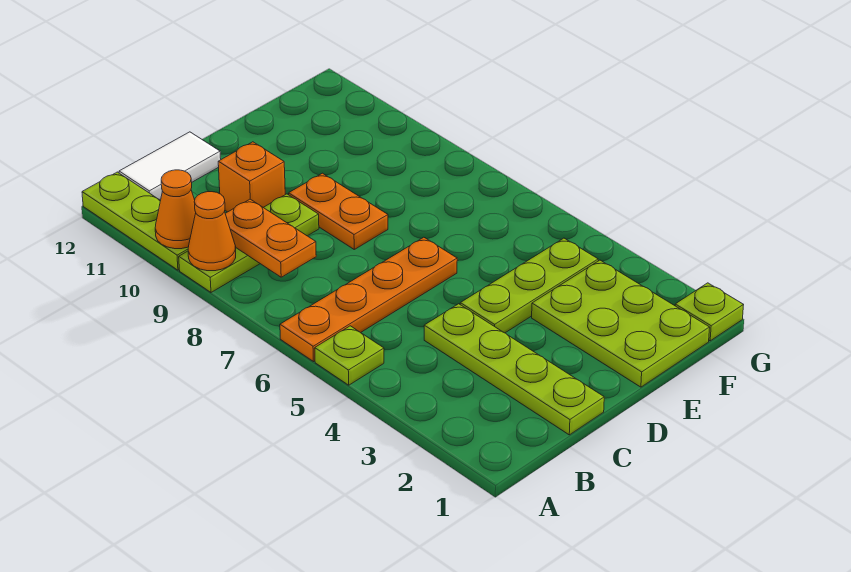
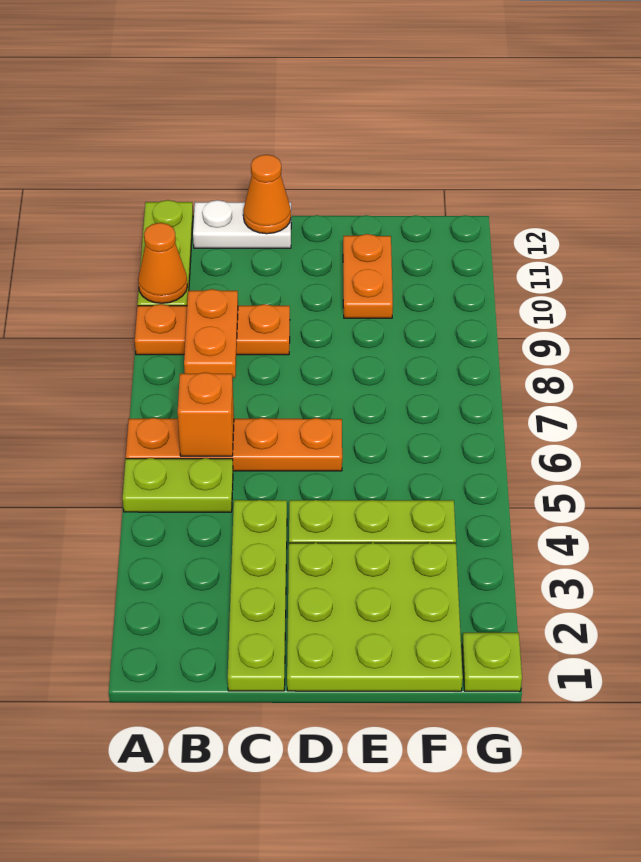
lime 1x1 plate [315,326,384,385] -> lime 1x2 plate [123,458,233,512]
lime 1x3 plate [179,194,319,292] -> orange 1x3 plate [135,304,290,355]
orange 1x1 cone [188,192,236,271] -> orange 1x1 cone moved to [243,155,291,234]
white 1x2 tile [119,132,221,200] -> white 1x2 plate [193,200,291,248]
orange 1x1 brick [218,142,285,212] -> orange 1x1 brick moved to [178,372,234,456]
orange 1x2 plate [289,173,388,249] -> orange 1x2 plate moved to [343,234,393,318]
lime 2x3 plate [532,260,710,387] -> lime 3x3 plate [287,543,463,691]

